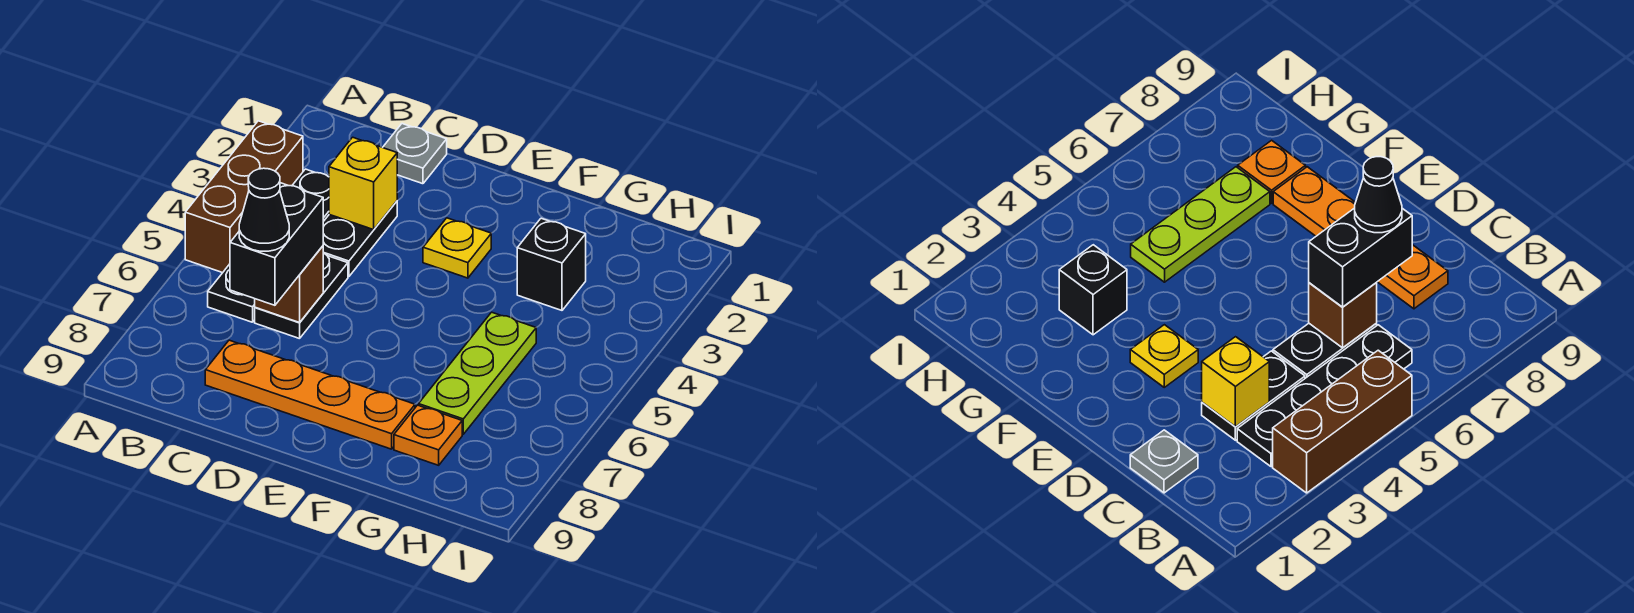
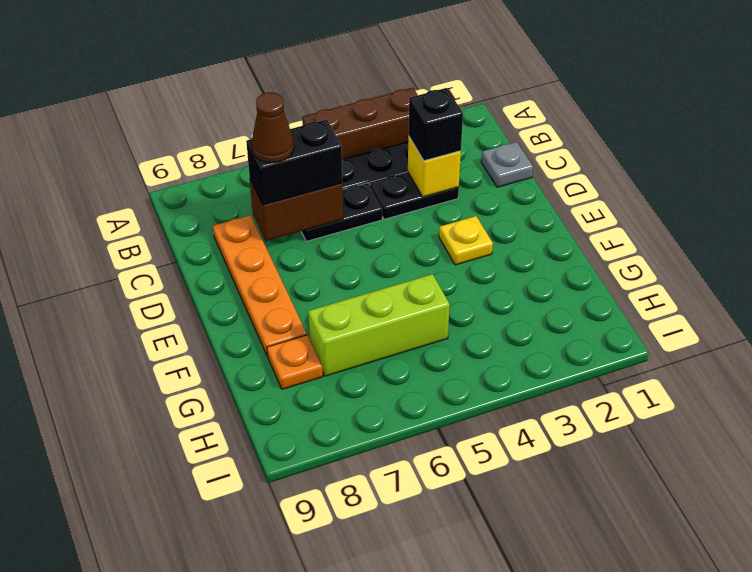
brown 1x1 brick [255,246,323,323] -> brown 1x2 brick [250,180,343,241]
black 1x1 cone [239,168,289,251] -> brown 1x1 cone [251,92,294,163]
black 1x1 brick [517,218,586,310] -> black 1x1 brick moved to [409,88,463,161]
lime 1x3 plate [419,312,536,434] -> lime 1x3 brick [308,274,450,376]

